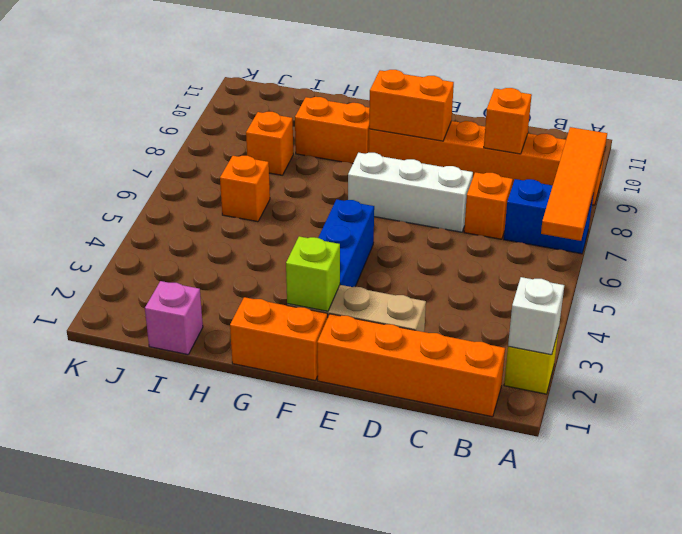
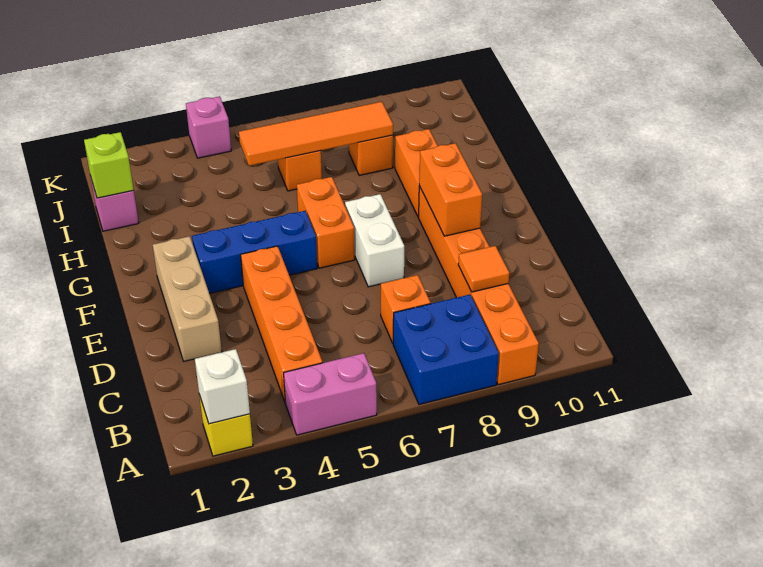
none -> pink 1x2 brick [284,353,377,435]
orange 1x4 tile [541,127,607,241] -> orange 1x4 tile moved to [239,102,393,166]
blue 1x2 brick [504,179,593,254] -> blue 2x2 brick [393,295,499,404]
orange 1x4 brick [317,314,505,417] -> orange 1x4 brick moved to [241,246,323,403]
orange 1x1 brick [484,88,532,154] -> orange 1x1 tile [458,246,509,292]
white 1x3 brick [348,153,473,232] -> white 1x2 brick [345,194,404,287]
orange 1x2 brick [230,297,328,381] -> orange 1x2 brick moved to [297,177,355,268]
lime 1x1 brick [286,236,340,311] -> lime 1x1 brick moved to [84,132,134,198]
none -> pink 1x1 brick [186,96,231,158]

